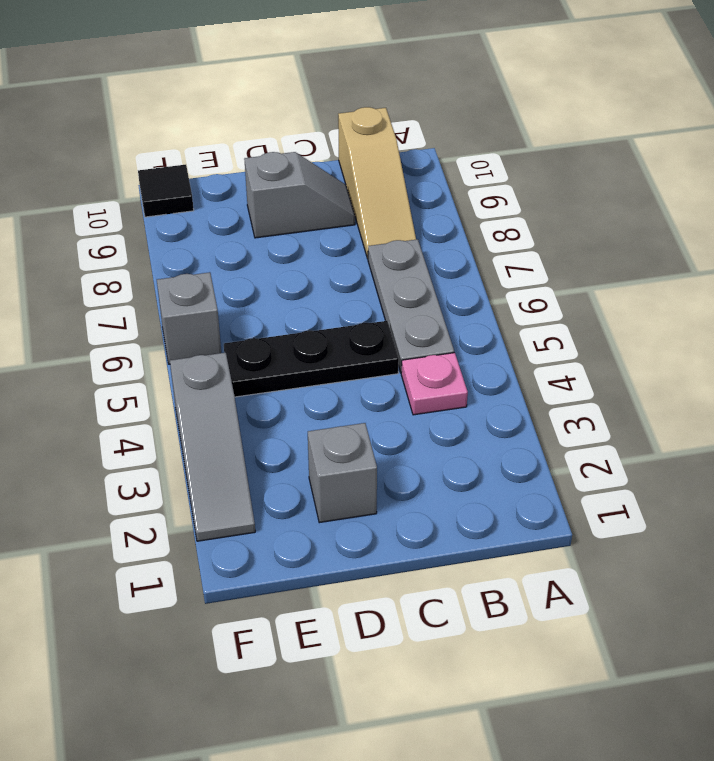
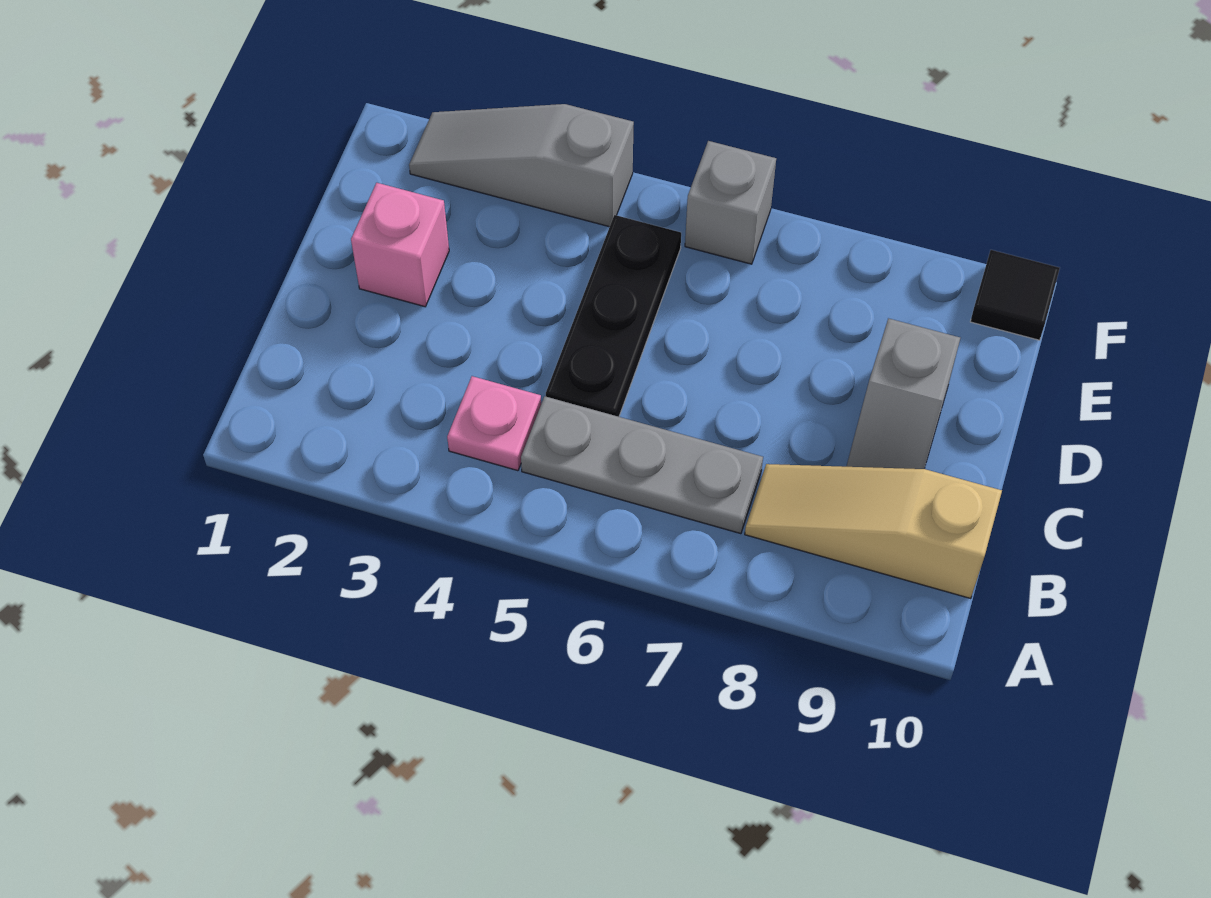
grey 1x1 brick [308,423,377,523] -> pink 1x1 brick [351,183,449,307]

